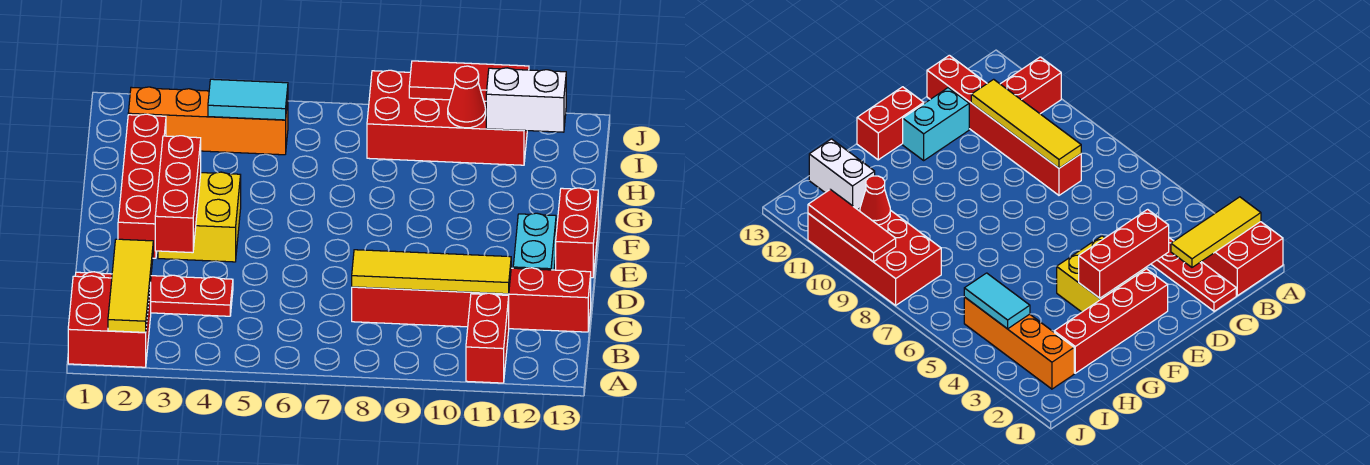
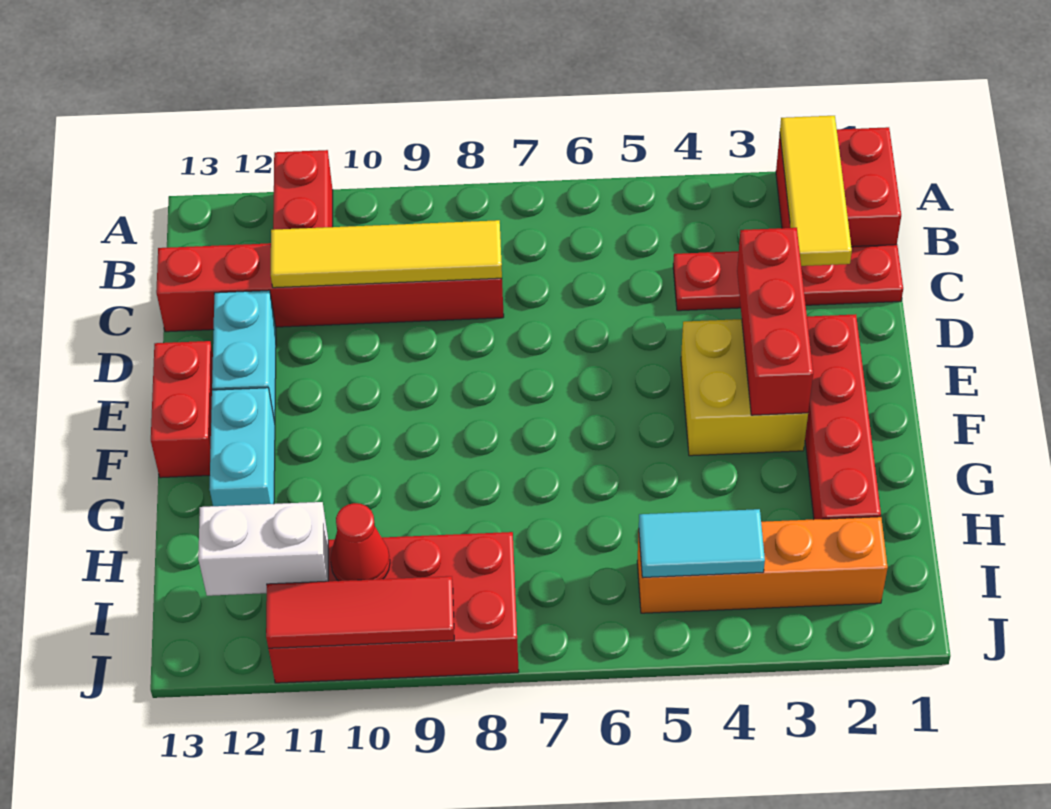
none -> cyan 1x2 brick [210,388,275,506]

